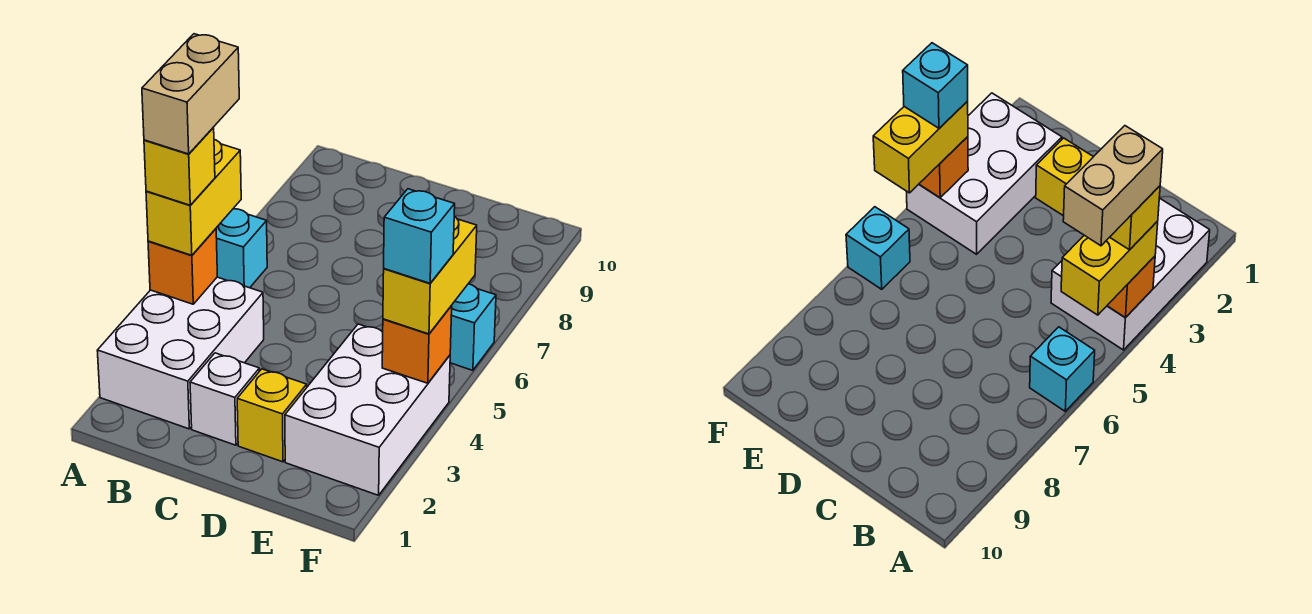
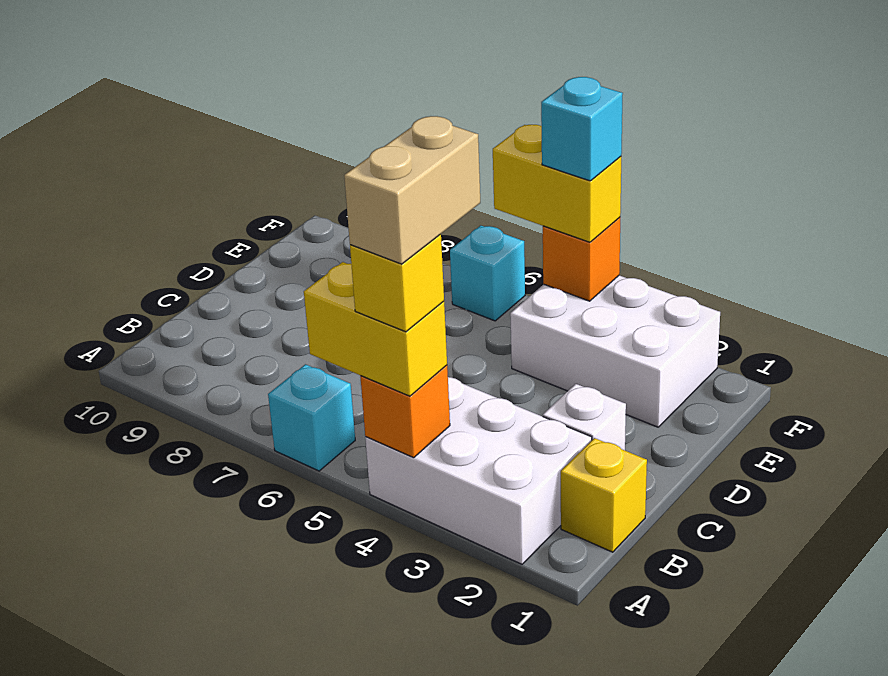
tan 1x2 brick [142,34,239,154] -> tan 1x2 brick turned to [344,116,480,264]
yellow 1x1 brick [237,369,307,462] -> yellow 1x1 brick moved to [561,438,647,552]

